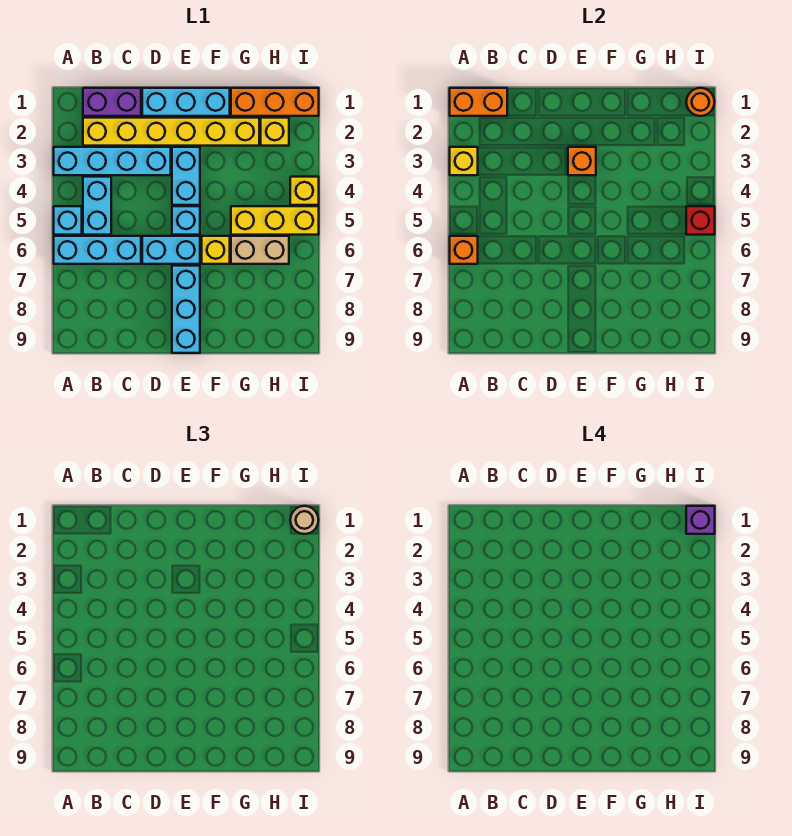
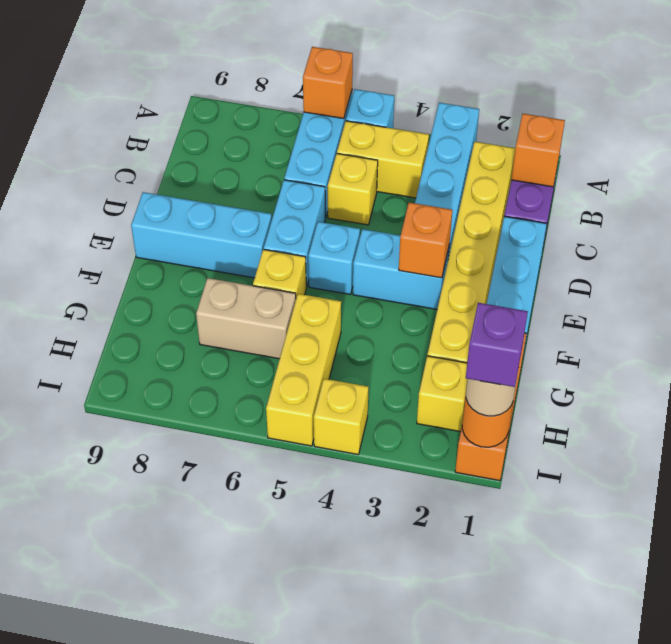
orange 1x2 brick [450,88,507,116] -> orange 1x1 brick [511,114,565,187]
yellow 1x1 brick [450,147,478,175] -> yellow 1x1 brick moved to [328,154,378,225]
cyan 1x2 brick [83,177,111,235] -> yellow 1x2 brick [337,121,429,198]
tan 1x2 brick [231,236,289,264] -> tan 1x2 brick turned to [196,278,296,359]
red 1x1 brick [686,206,715,235] -> none

